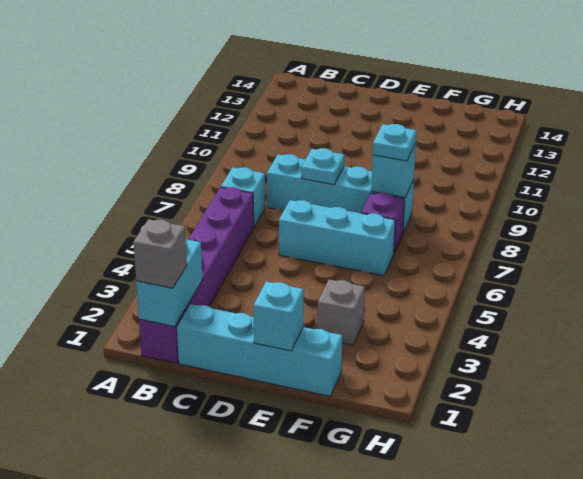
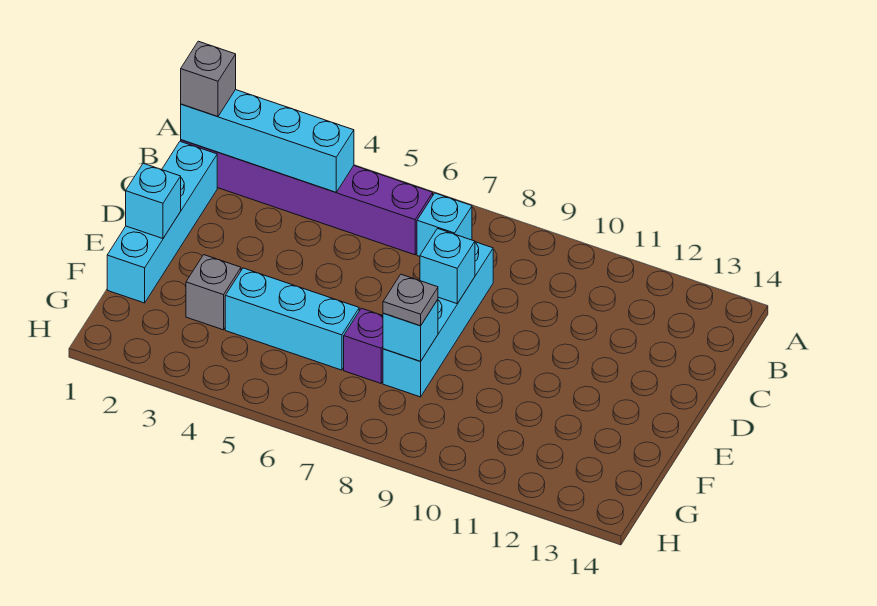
cyan 1x2 brick [136,239,202,326] -> cyan 1x4 brick [181,90,354,192]
cyan 1x3 brick [279,200,395,276] -> cyan 1x3 brick turned to [225,268,359,370]
cyan 1x1 plate [301,148,344,185] -> cyan 1x1 brick [420,229,475,304]
cyan 1x1 plate [373,124,416,161] -> grey 1x1 plate [383,274,438,326]

